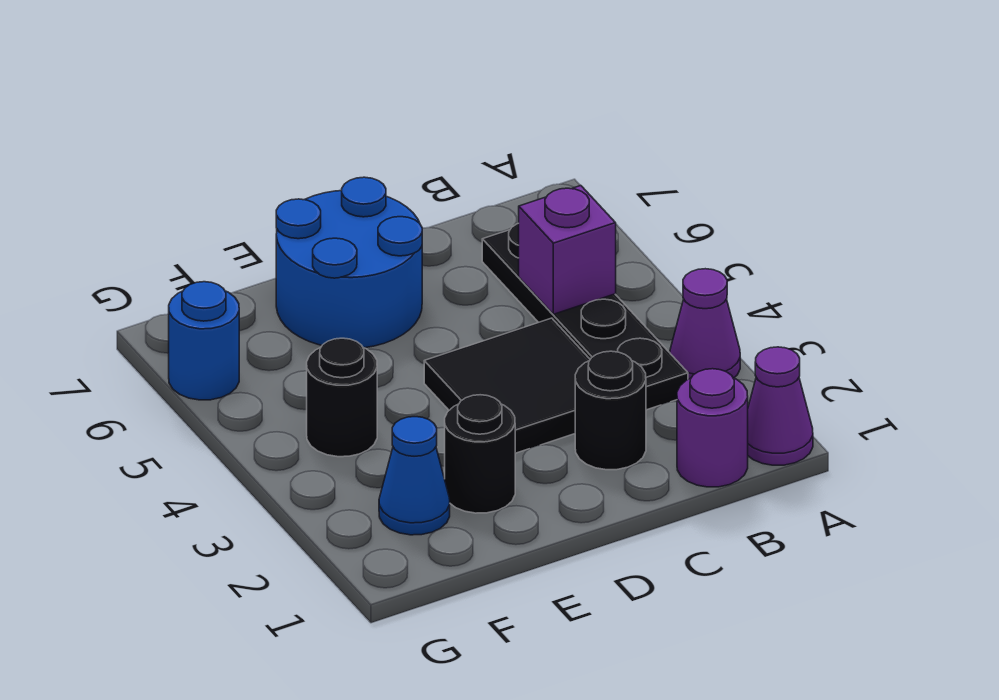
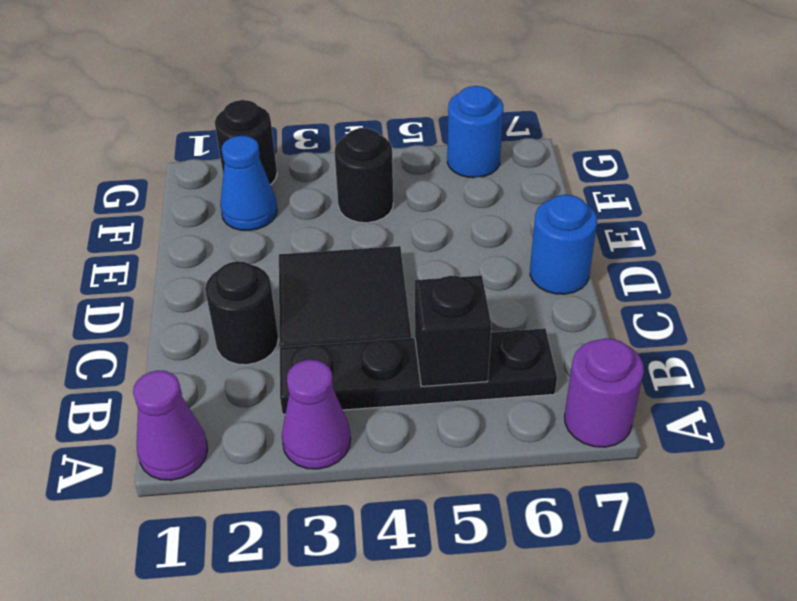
purple 1x1 round brick [677,369,748,487] -> purple 1x1 round brick moved to [565,338,644,447]
purple 1x1 brick [519,186,616,314] -> black 1x1 brick [415,275,492,387]
blue 2x2 round brick [276,177,422,348] -> blue 1x1 round brick [530,195,597,294]
black 1x1 round brick [445,395,515,513] -> black 1x1 round brick moved to [215,100,277,185]

